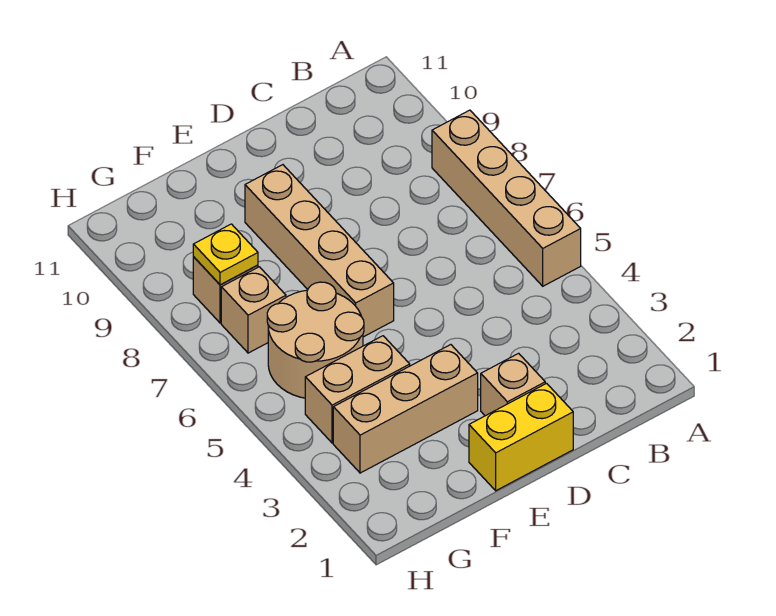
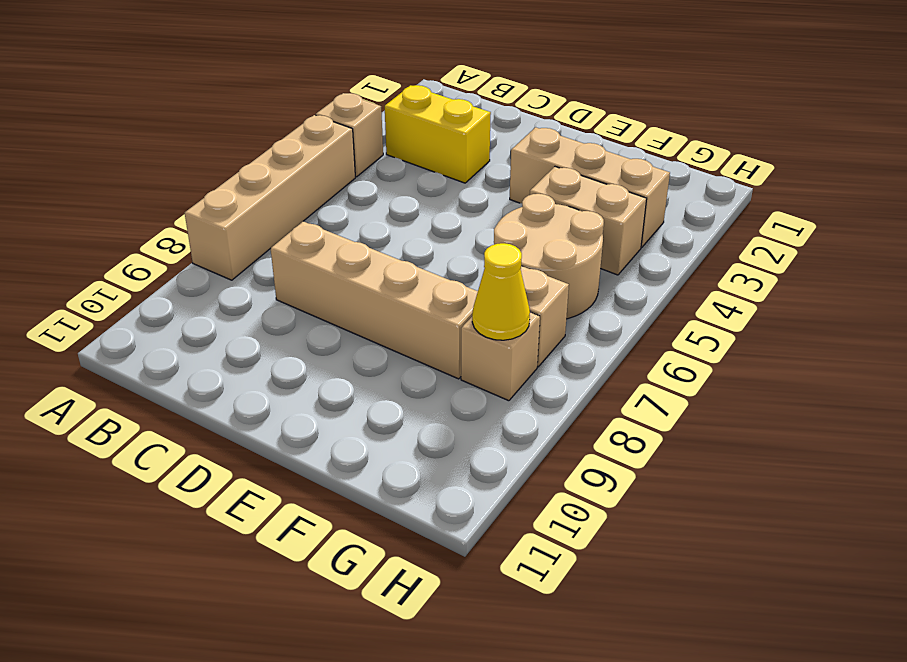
yellow 1x2 brick [469,383,573,491] -> yellow 1x2 brick moved to [385,85,491,183]
tan 1x1 brick [481,353,545,416] -> tan 1x1 brick moved to [316,93,383,177]
tan 1x4 brick [245,165,394,337] -> tan 1x4 brick turned to [271,221,478,379]
yellow 1x1 plate [193,224,258,285] -> yellow 1x1 cone [472,243,530,340]

